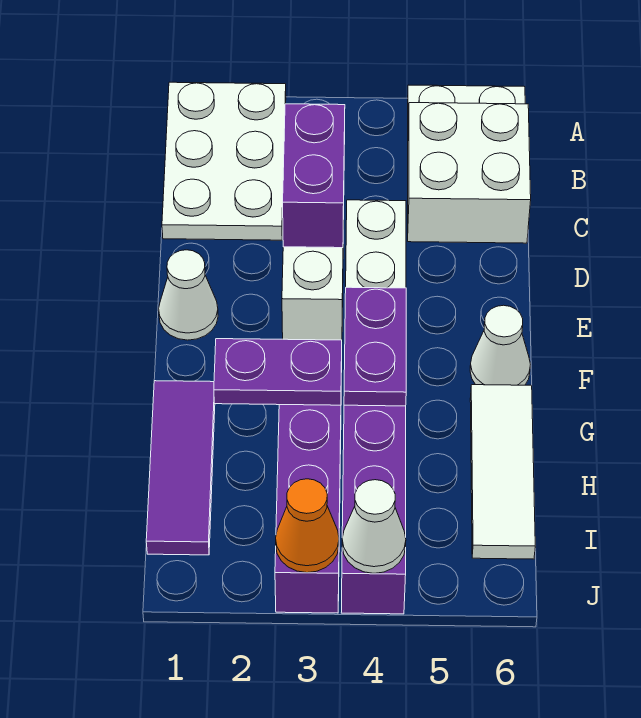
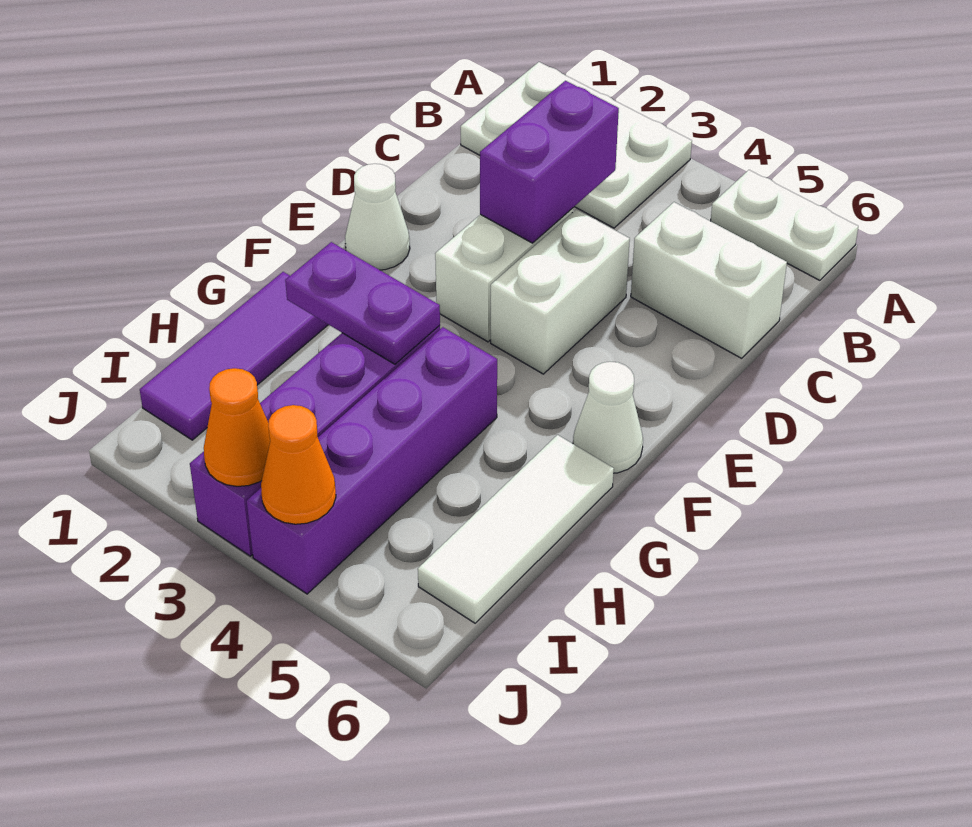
white 2x3 plate [162,82,286,240] -> white 2x3 plate turned to [461,62,692,228]
white 2x2 brick [408,103,531,243] -> white 1x2 brick [631,202,787,358]
purple 1x2 plate [344,287,406,406] -> none
white 1x1 cone [342,480,406,573] -> orange 1x1 cone [261,405,336,524]

